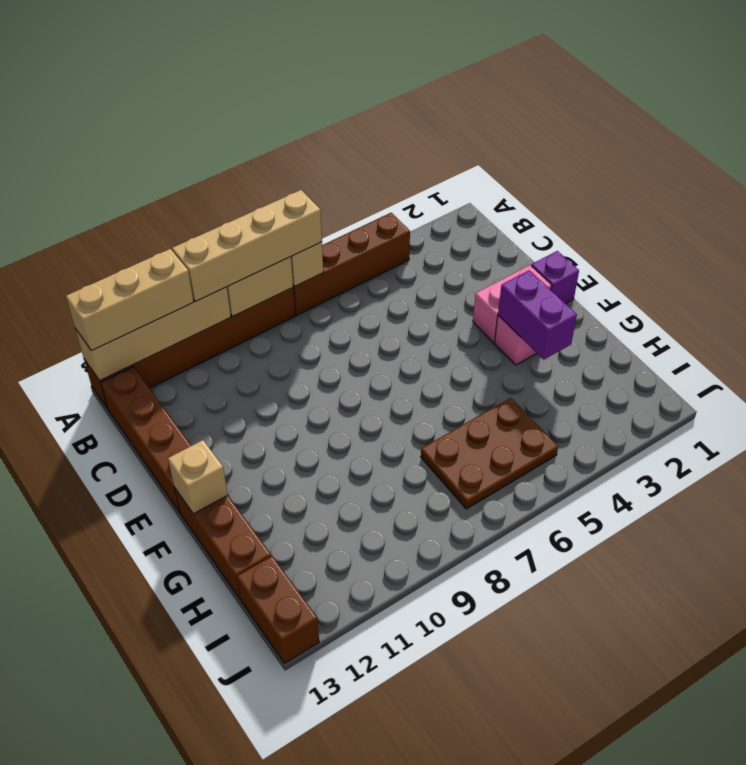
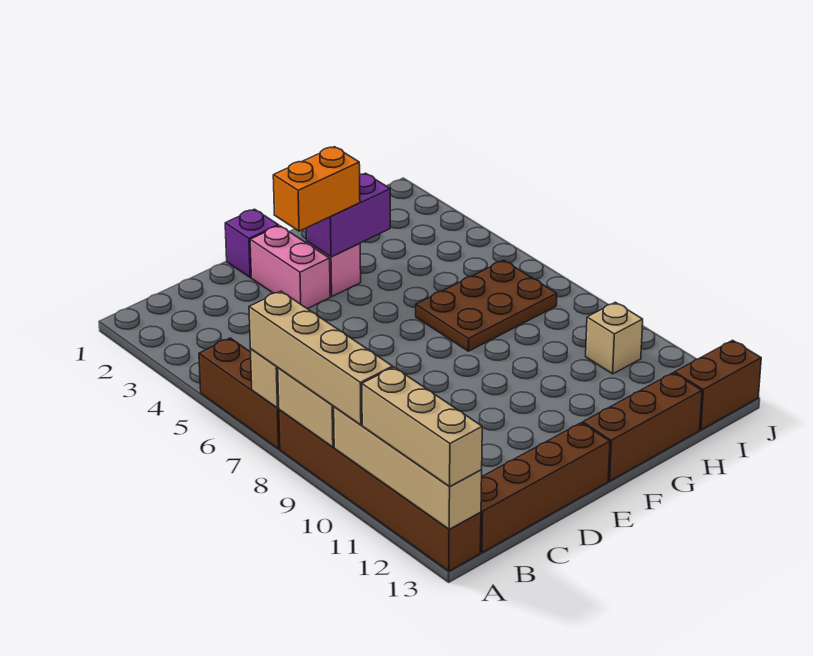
brown 1x4 brick [293,213,410,315] -> brown 1x3 brick [199,338,280,449]
none -> orange 1x2 brick [273,147,360,231]
tan 1x1 brick [168,440,228,514] -> tan 1x1 brick moved to [586,302,643,374]
brown 2x3 plate [421,398,558,509] -> brown 2x3 plate turned to [416,260,557,351]

